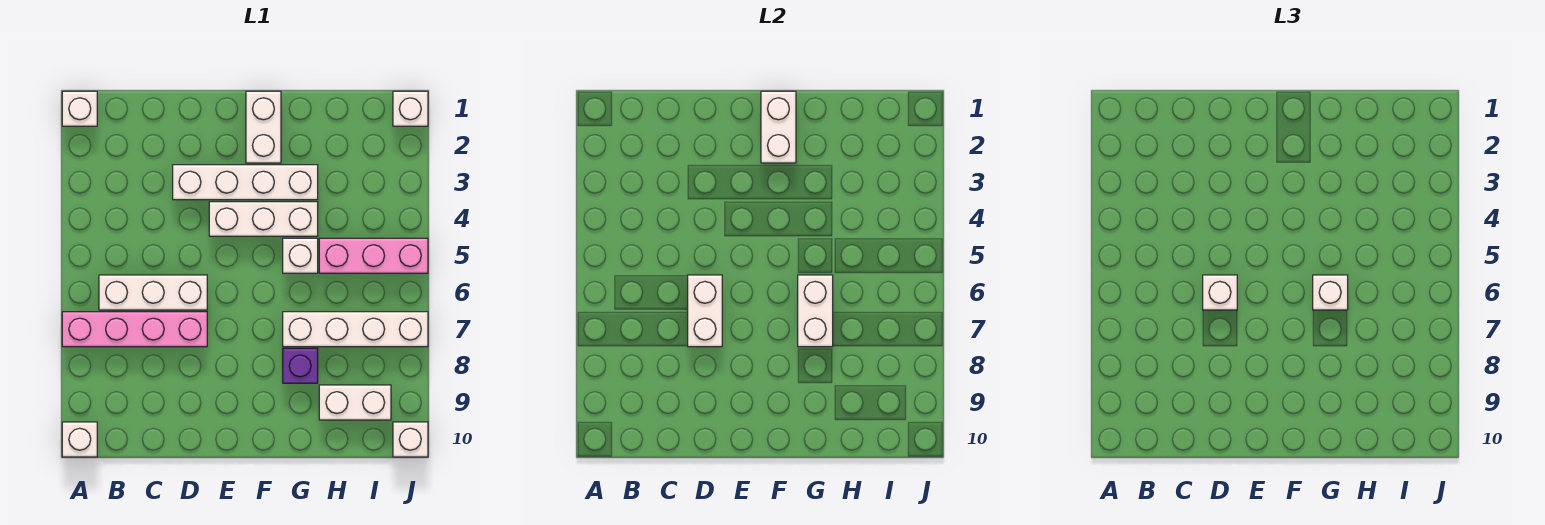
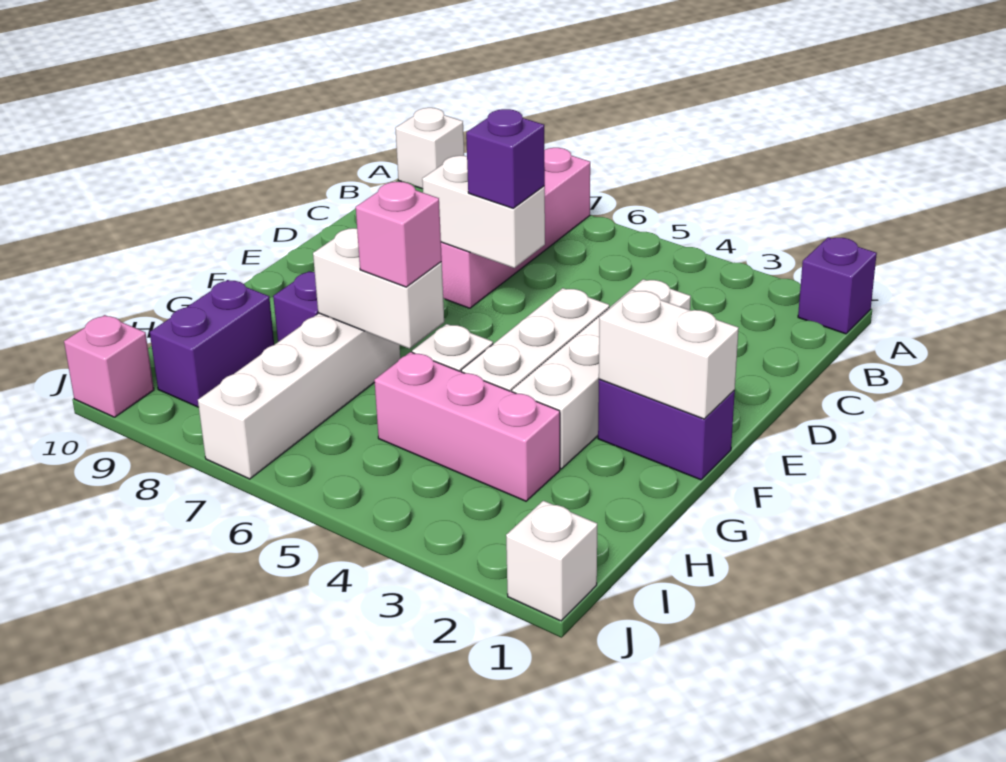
white 1x1 brick [62,91,97,126] -> purple 1x1 brick [798,237,877,334]
white 1x3 brick [99,275,207,310] -> none
white 1x1 brick [1203,275,1237,310] -> purple 1x1 brick [466,109,545,208]
white 1x2 brick [246,91,281,163] -> purple 1x2 brick [598,379,735,480]
white 1x1 brick [1313,275,1348,310] -> pink 1x1 brick [356,182,442,287]
pink 1x3 brick [319,238,428,273] -> pink 1x3 brick turned to [374,352,560,501]
white 1x2 brick [319,385,391,420] -> purple 1x2 brick [150,280,274,407]
white 1x1 brick [393,422,428,457] -> pink 1x1 brick [64,315,154,417]

